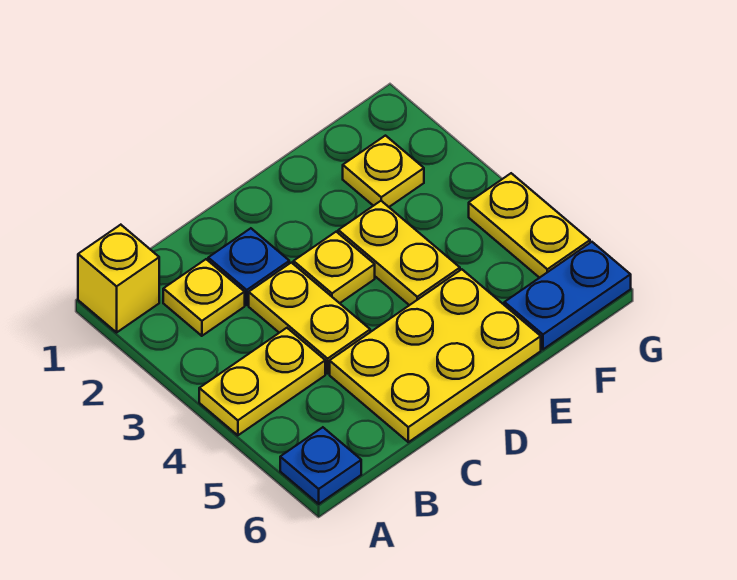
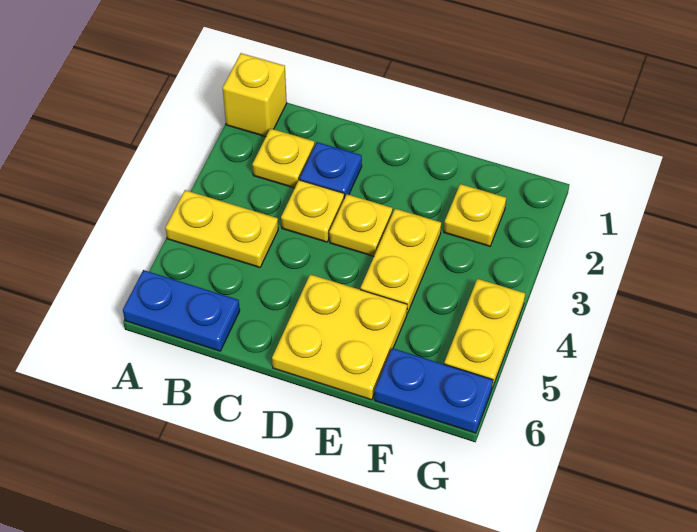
blue 1x1 plate [280,427,361,504] -> blue 1x2 plate [123,270,240,351]
yellow 1x2 plate [249,263,370,374] -> yellow 1x1 plate [281,180,344,242]
yellow 2x3 plate [330,269,541,442] -> yellow 2x2 plate [272,274,407,400]

